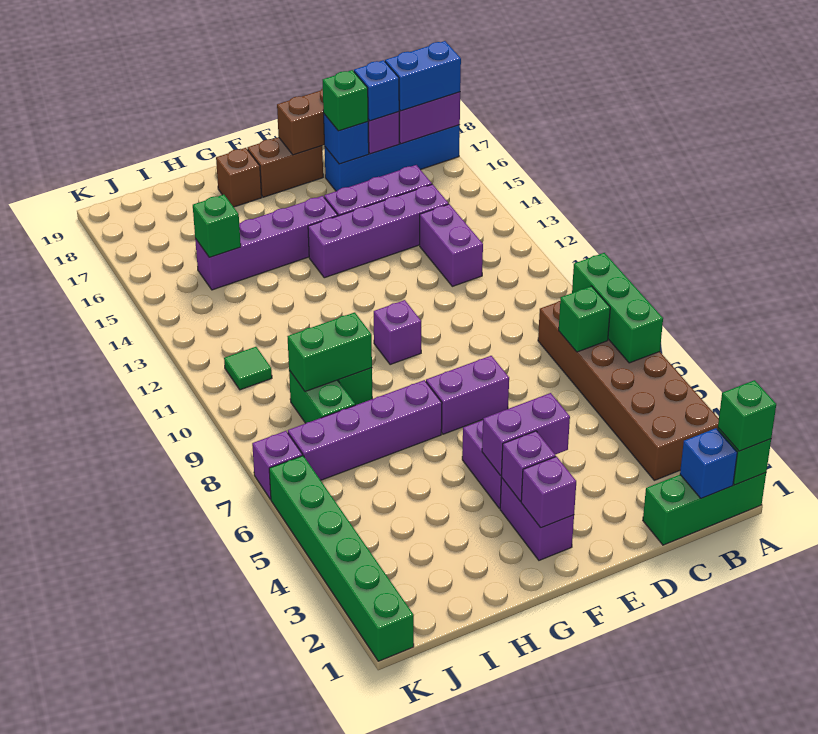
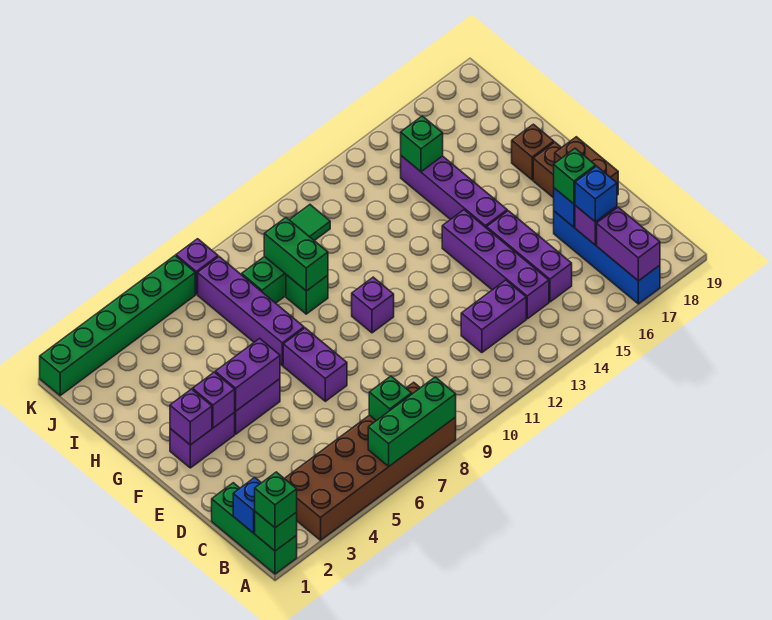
blue 1x2 brick [385,41,461,111] -> none
purple 1x2 brick [482,393,570,476] -> purple 1x2 brick turned to [215,338,280,411]

